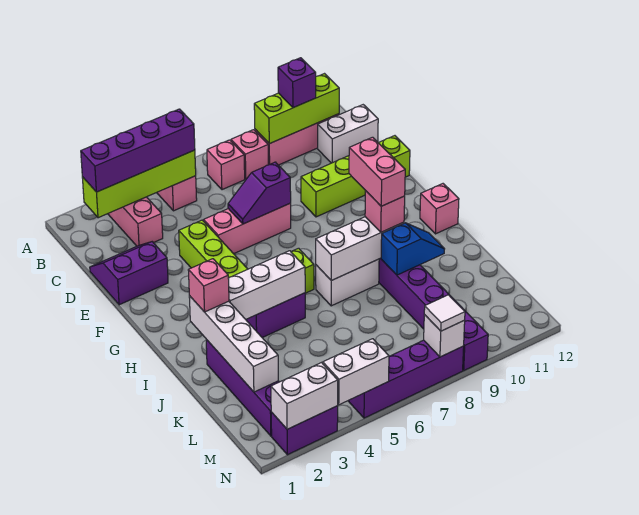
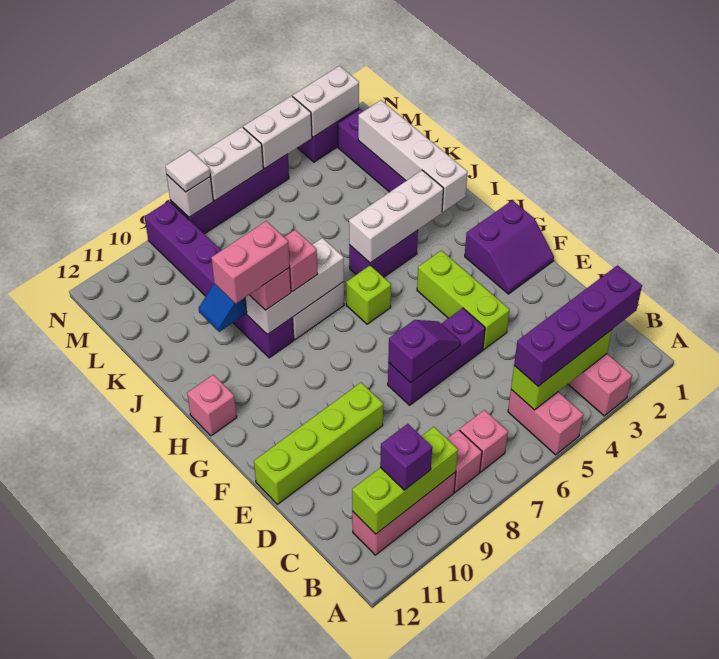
lime 1x4 brick [82,150,196,218] -> lime 1x3 brick [511,330,612,410]
white 1x2 brick [318,105,378,163] -> white 1x2 brick moved to [197,127,263,201]
purple 2x2 slope [90,242,168,305] -> purple 2x2 slope moved to [465,200,554,294]
pink 1x3 brick [204,203,291,254] -> purple 1x3 brick [388,308,485,405]
pink 1x2 brick [349,137,405,206] -> pink 1x2 brick turned to [211,221,290,304]
pink 1x1 brick [188,259,229,312] -> pink 1x1 brick moved to [285,230,318,292]

